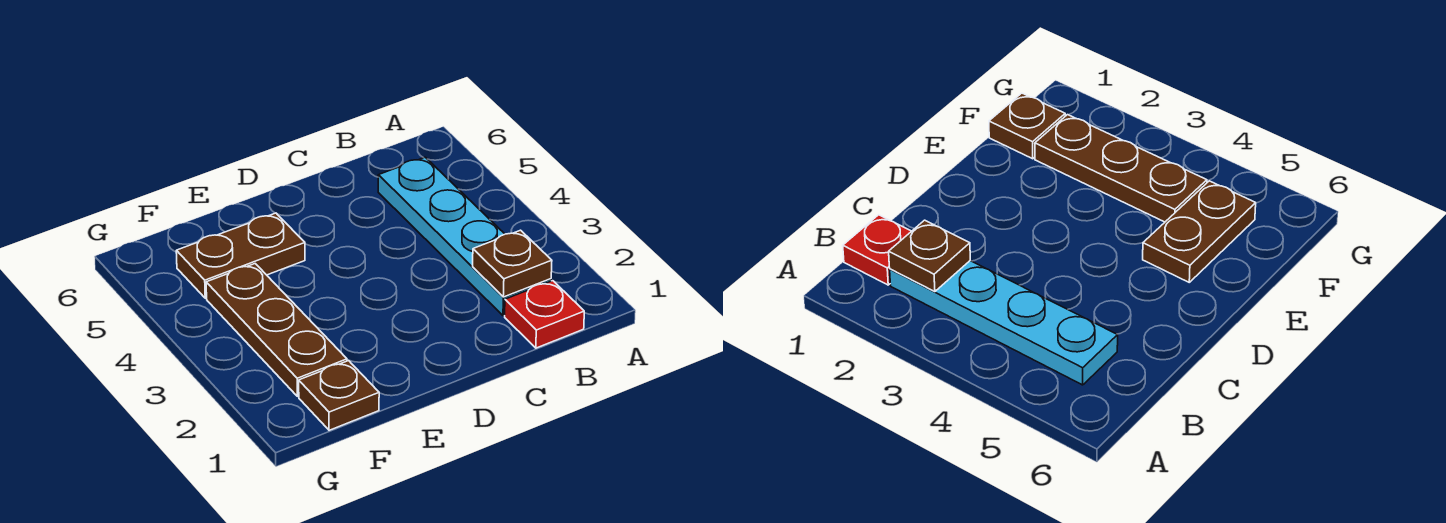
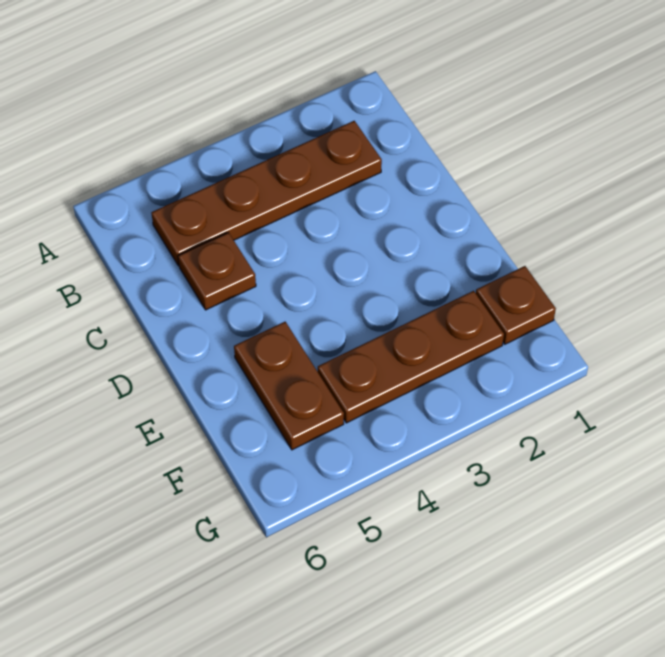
red 1x1 plate [505,281,584,348] -> none
cyan 1x4 plate [378,157,551,316] -> brown 1x4 plate [151,121,382,266]
brown 1x1 plate [473,230,552,297] -> brown 1x1 plate moved to [178,233,256,310]

